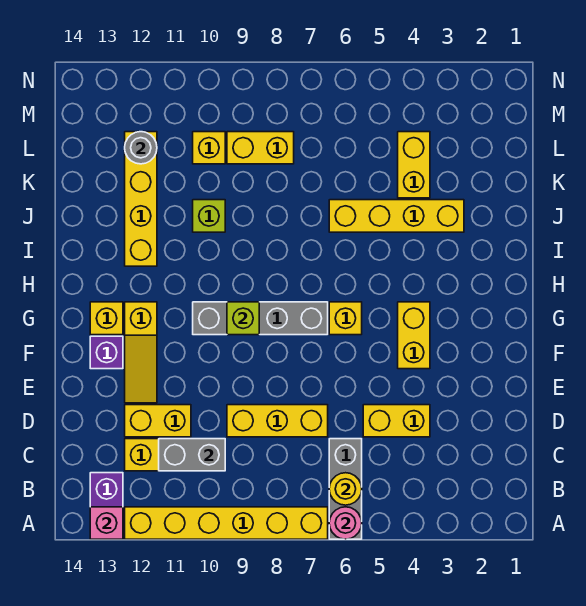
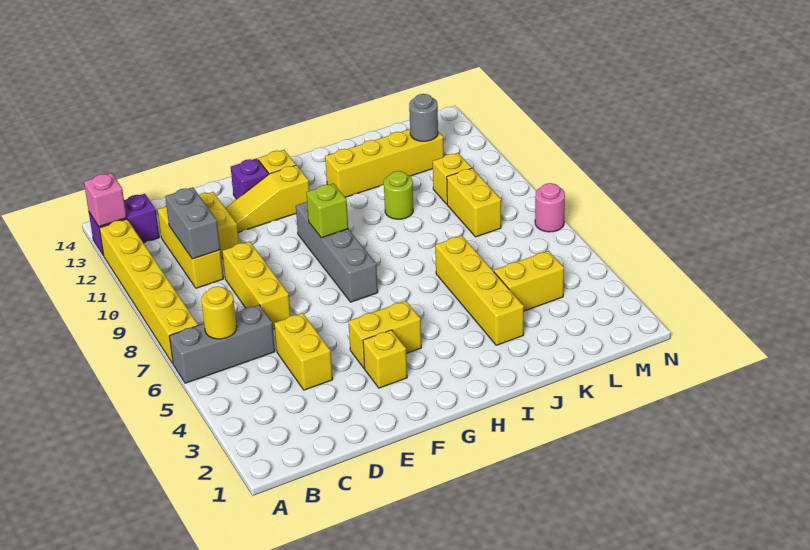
pink 1x1 round brick [329,507,362,539] -> pink 1x1 round brick moved to [535,183,565,232]
yellow 1x1 brick [329,302,362,335] -> yellow 1x1 brick moved to [363,330,407,388]
lime 1x1 brick [193,200,225,232] -> lime 1x1 round brick [384,171,413,219]

